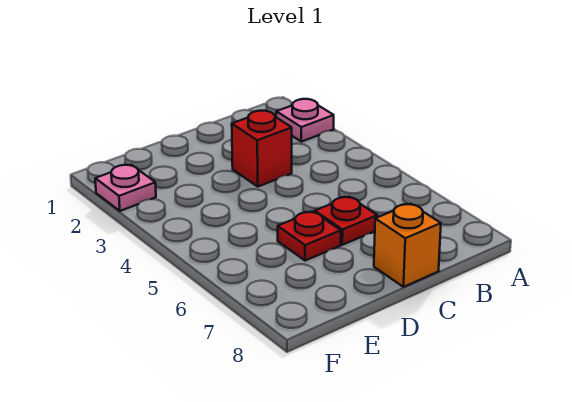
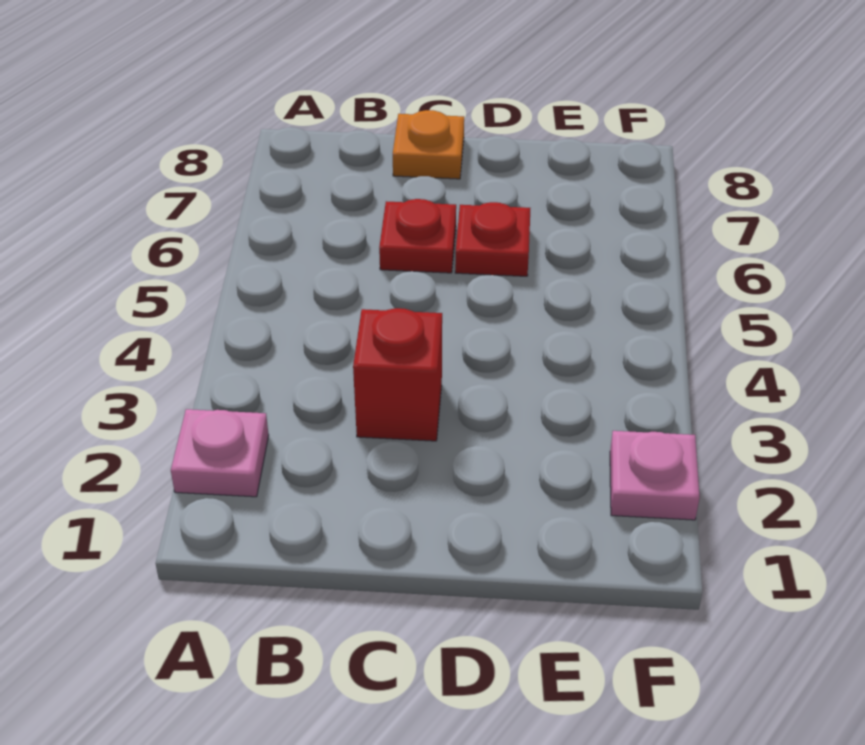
orange 1x1 brick [374,204,441,287] -> orange 1x1 plate [393,110,464,179]

